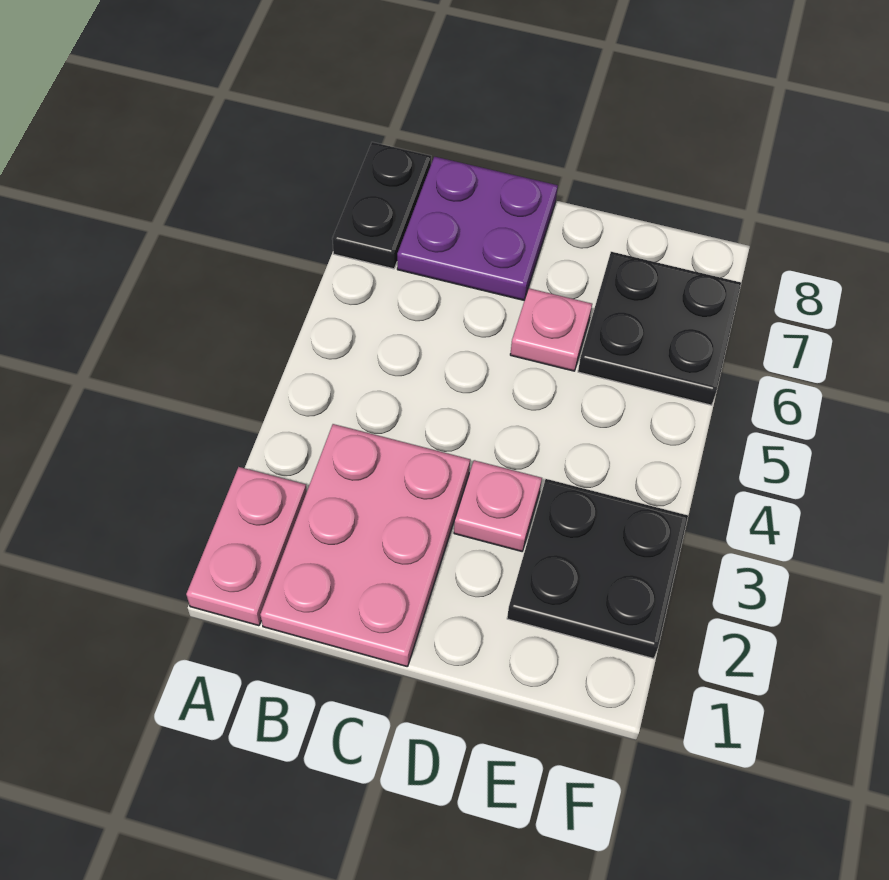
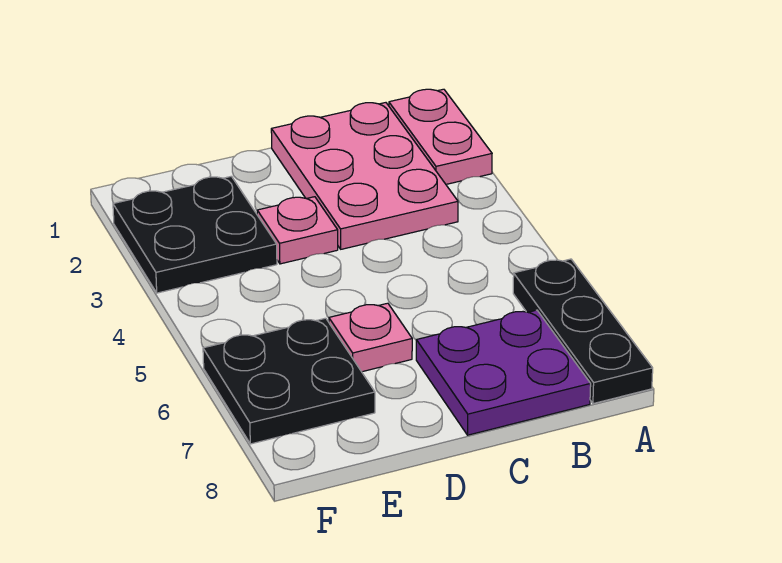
black 1x2 plate [332,142,431,269] -> black 1x3 plate [513,259,653,404]

